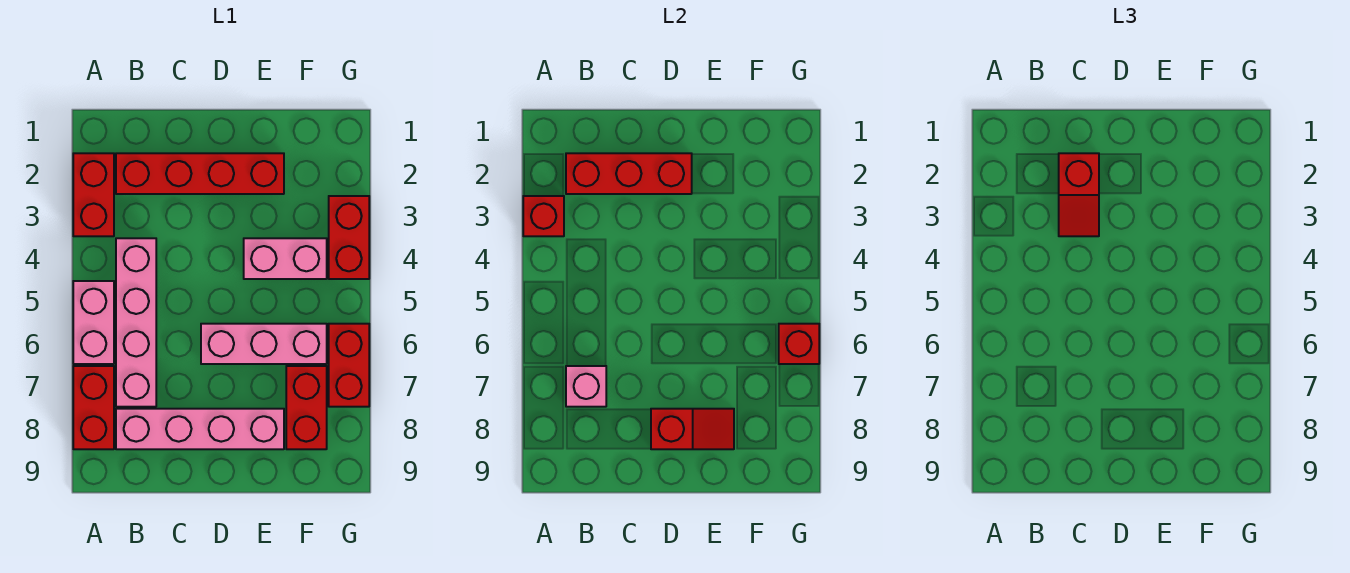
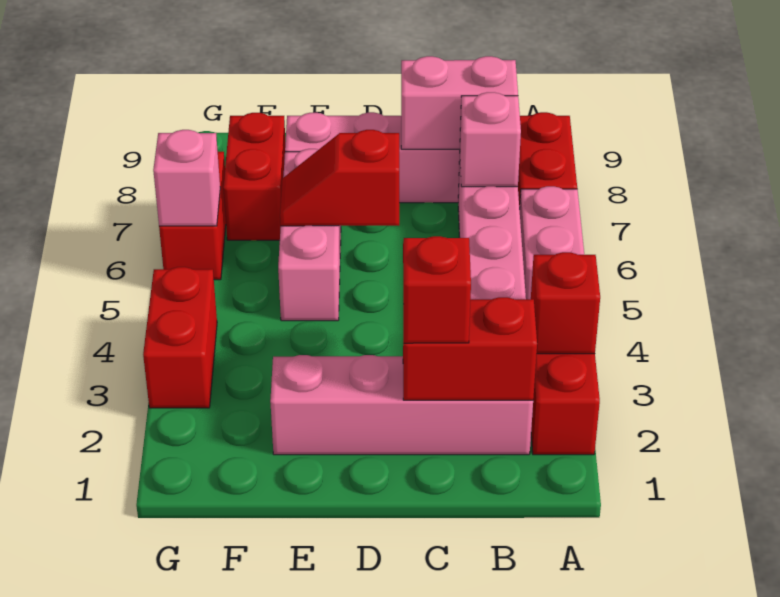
red 1x4 brick [116,153,284,194] -> pink 1x4 brick [270,355,533,455]
red 1x3 brick [566,153,692,194] -> red 1x2 brick [403,297,537,400]
pink 1x3 brick [201,324,327,364] -> pink 1x3 brick turned to [278,149,341,321]
red 1x2 slope [651,409,734,449] -> red 1x2 slope moved to [280,130,399,226]
pink 1x2 brick [244,238,327,279] -> pink 1x2 brick moved to [401,56,518,149]
red 1x1 brick [779,324,819,364] -> pink 1x1 brick [153,130,220,226]

